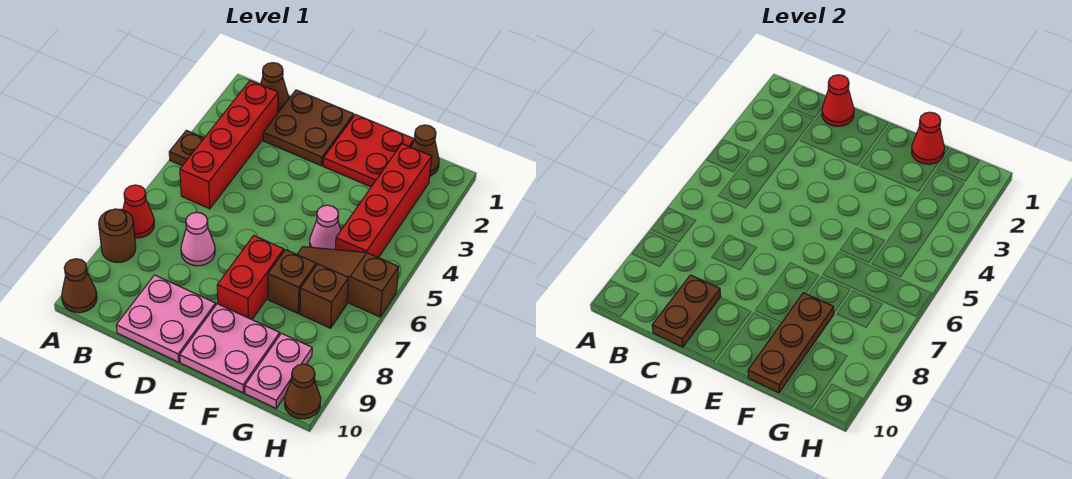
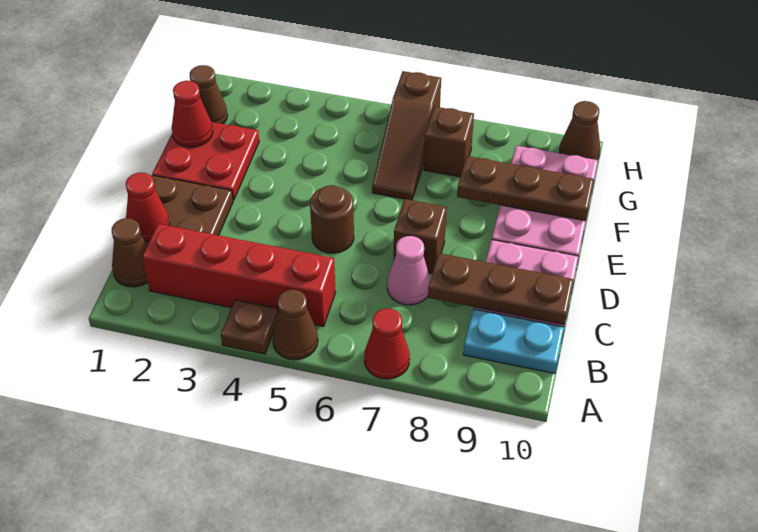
brown 1x1 round brick [99,209,136,262] -> brown 1x1 round brick moved to [310,185,354,253]
brown 1x1 cone [62,259,97,313] -> brown 1x1 cone moved to [273,290,318,360]
none -> cyan 1x2 plate [463,309,564,374]
brown 1x2 plate [652,275,721,347] -> brown 1x3 plate [428,253,574,325]
red 1x2 brick [217,236,284,319] -> none
pink 1x1 cone [310,205,341,250] -> none
brown 1x1 brick [268,250,316,313] -> brown 1x1 brick moved to [394,199,447,273]
red 1x4 brick [335,144,432,258] -> none

